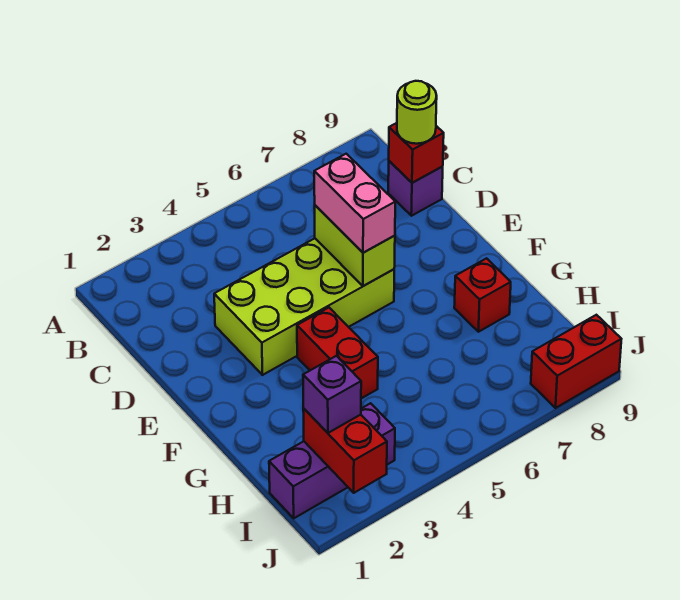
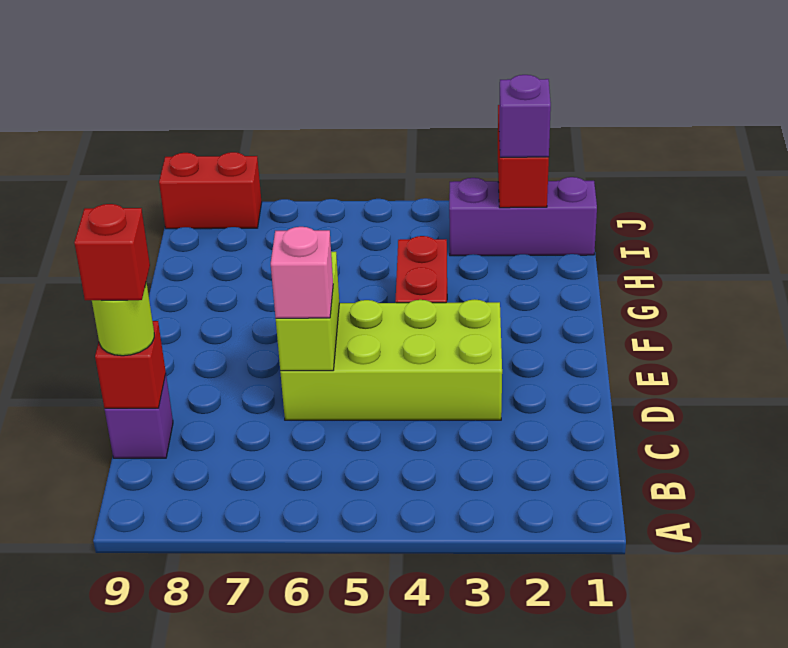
pink 1x2 brick [314,154,395,253] -> pink 1x1 brick [271,227,333,318]
red 1x1 brick [454,258,511,332] -> red 1x1 brick moved to [74,204,150,300]

